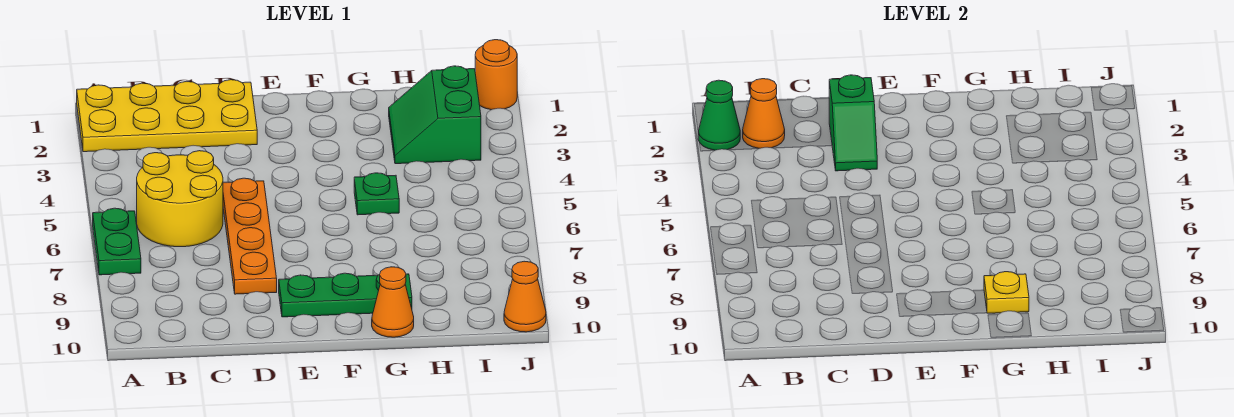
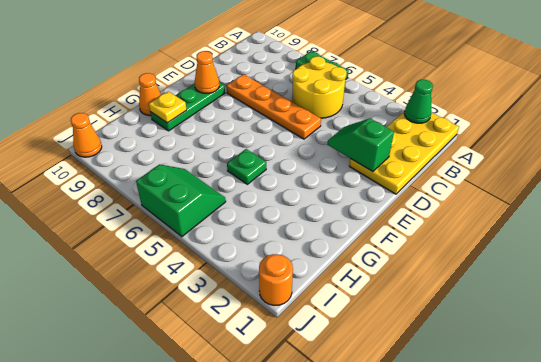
orange 1x1 cone [743,79,785,148] -> orange 1x1 cone moved to [195,51,219,93]
green 2x2 slope [389,66,481,164] -> green 2x2 slope moved to [136,164,226,237]

